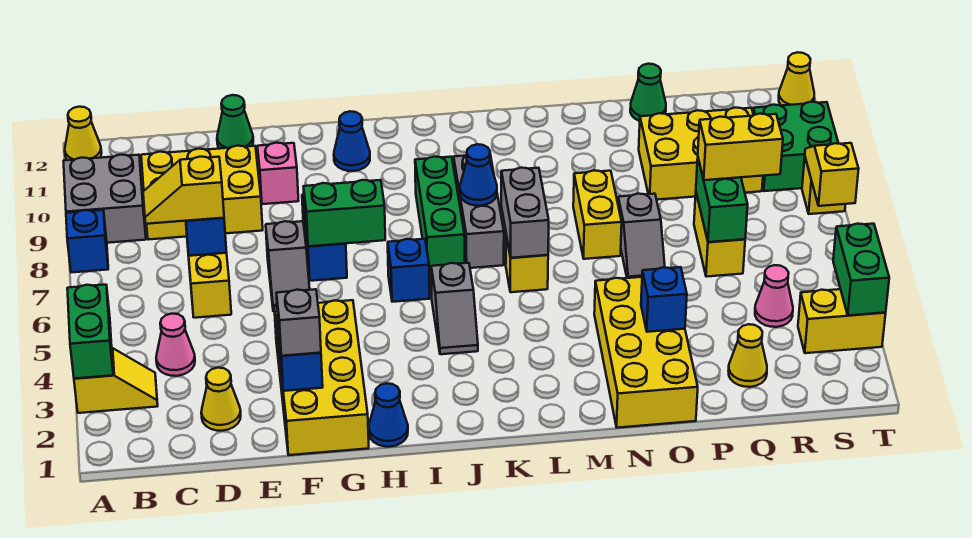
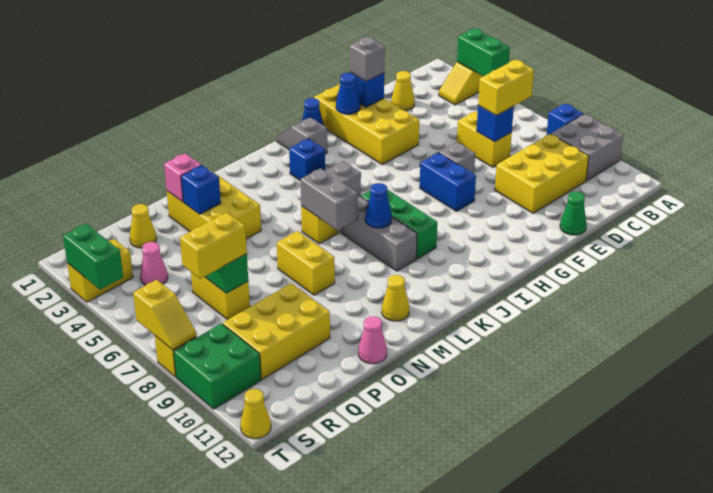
yellow 1x1 cone [65,107,102,160] -> yellow 1x1 cone moved to [382,275,409,321]
pink 1x1 cone [156,314,195,376] -> pink 1x1 cone moved to [358,316,387,364]
yellow 1x2 slope [143,157,224,224] -> yellow 1x2 brick [478,60,534,116]
pink 1x1 brick [257,143,299,204] -> pink 1x1 brick moved to [164,153,201,202]
green 1x2 brick [303,180,385,246] -> none
blue 1x1 cone [334,111,370,171] -> blue 1x1 cone moved to [336,73,360,114]
blue 1x1 brick [388,239,430,302] -> blue 1x1 brick moved to [289,139,325,180]
yellow 2x4 brick [594,277,698,428] -> yellow 2x3 brick [167,169,261,239]
grey 1x2 slope [618,194,665,278] -> grey 1x2 slope moved to [276,117,327,154]
green 1x1 cone [630,64,666,121] -> none

